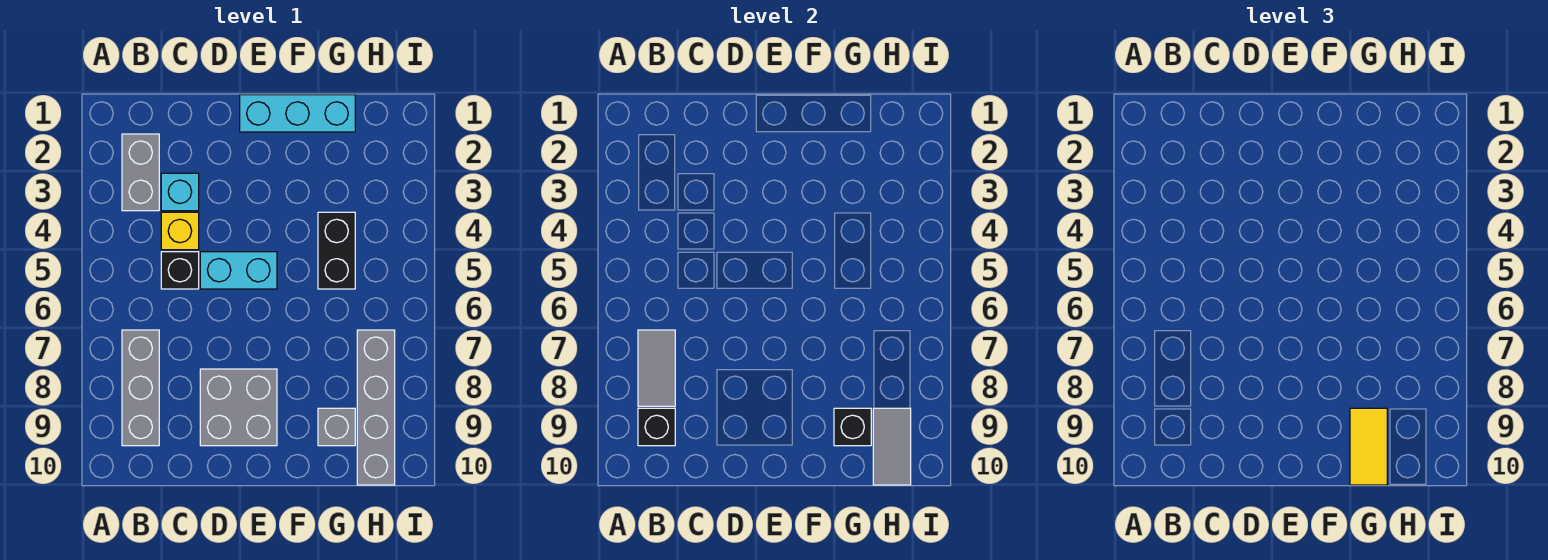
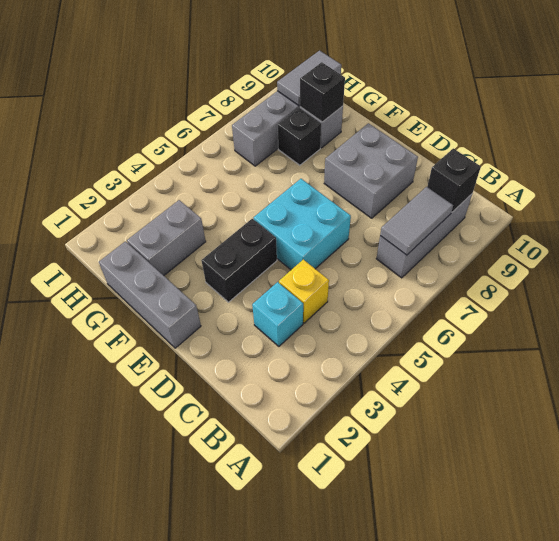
grey 1x2 brick [122,134,159,211] -> grey 1x2 brick moved to [127,200,206,276]
black 1x1 brick [161,252,199,289] -> black 1x1 brick moved to [278,108,321,165]
cyan 1x2 brick [200,252,277,289] -> cyan 2x2 brick [254,179,351,270]
cyan 1x3 brick [240,95,355,132] -> grey 1x3 brick [99,241,201,348]
black 1x2 brick [318,212,355,289] -> black 1x2 brick moved to [201,219,277,302]
yellow 1x2 tile [1350,408,1387,485] -> none

